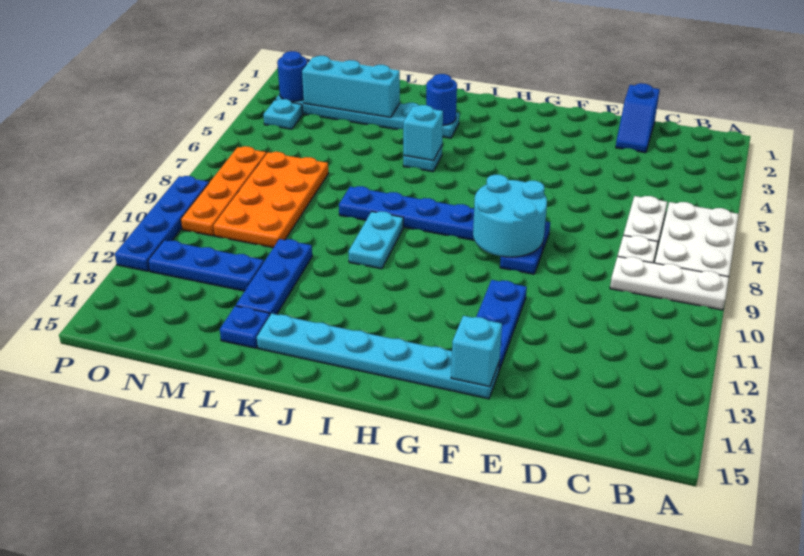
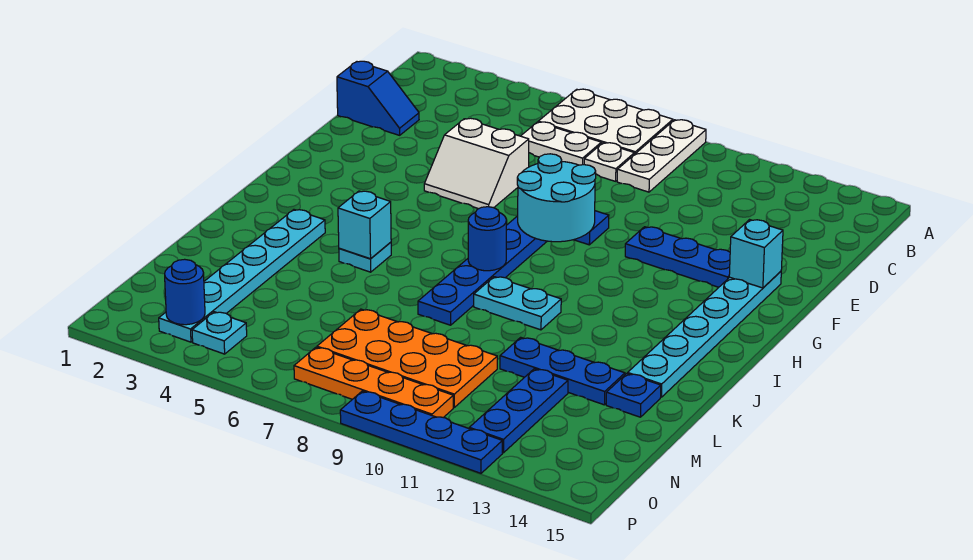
none -> white 2x2 slope [424,118,529,209]
blue 1x1 round brick [426,74,457,125] -> blue 1x1 round brick moved to [468,207,506,271]
cyan 1x3 brick [302,56,400,117] -> none

